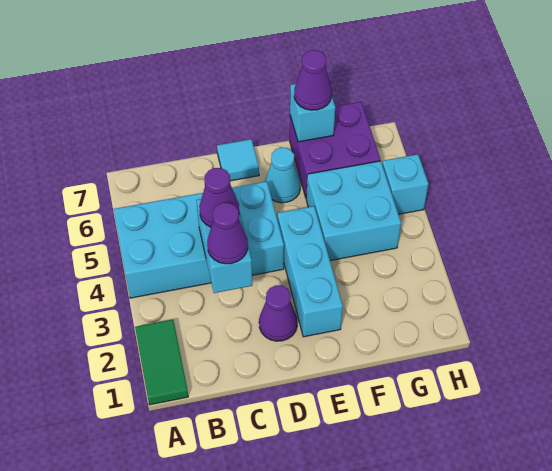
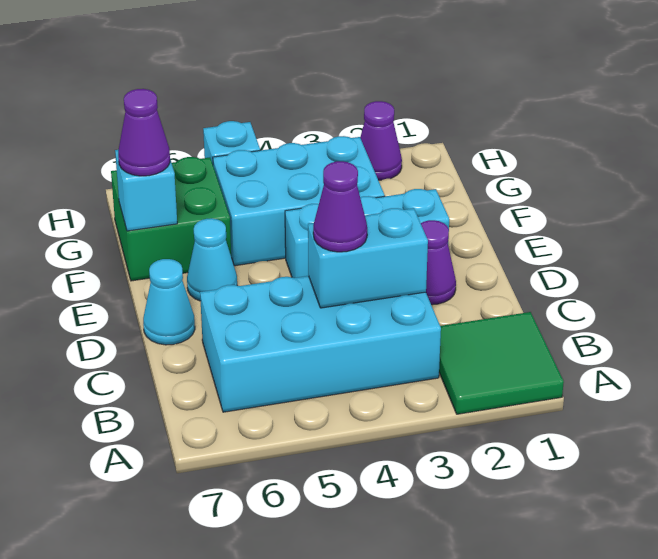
green 1x2 tile [135,320,188,405] -> green 2x2 tile [439,312,564,414]
cyan 2x4 brick [114,181,284,298] -> cyan 2x4 brick turned to [200,276,441,412]
purple 1x1 cone [207,203,248,264] -> purple 1x1 cone moved to [360,101,402,180]
cyan 1x1 tile [217,139,259,181] -> cyan 1x1 cone [143,259,195,345]
cyan 2x2 brick [306,161,401,261] -> cyan 2x3 brick [213,136,385,266]
purple 2x2 brick [290,102,380,198] -> green 2x2 brick [111,157,231,281]

